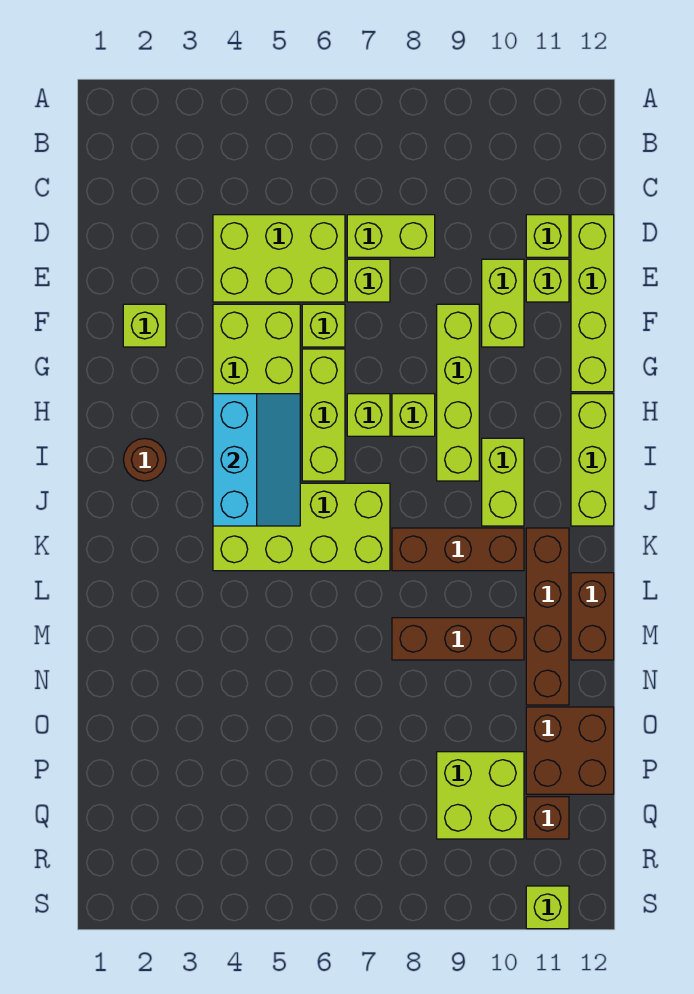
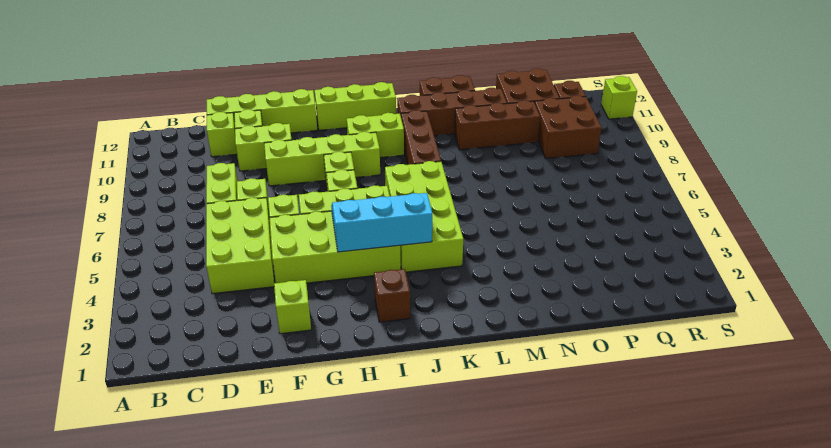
brown 1x1 round brick [124,439,166,481] -> brown 1x1 brick [374,269,410,322]
brown 1x3 brick [392,618,524,660] -> brown 1x3 brick turned to [454,100,540,150]
lime 2x2 brick [437,752,524,839] -> brown 2x2 brick [535,96,601,159]

